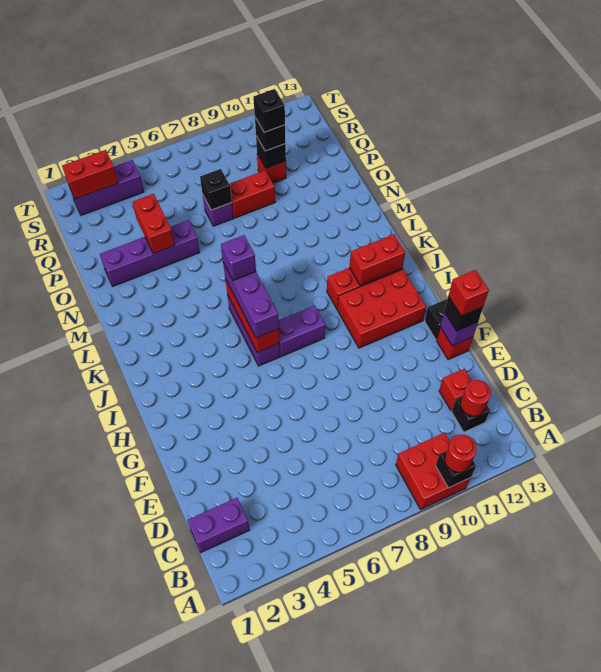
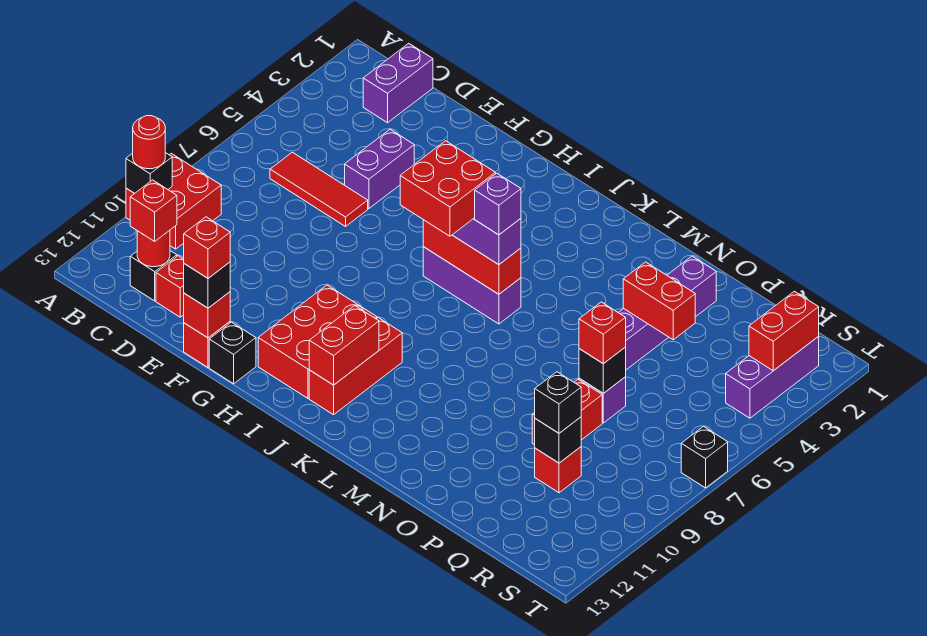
none -> red 1x3 tile [270,152,368,226]
none -> red 1x1 brick [130,180,177,241]
purple 1x1 brick [440,312,478,346] -> red 1x1 brick [184,292,230,338]
none -> red 2x2 brick [400,141,496,236]
purple 1x2 brick [279,306,325,357] -> purple 1x2 brick moved to [345,130,414,209]
none -> red 1x1 brick [579,302,626,364]
black 1x1 brick [254,89,285,132] -> black 1x1 brick moved to [681,427,728,488]

